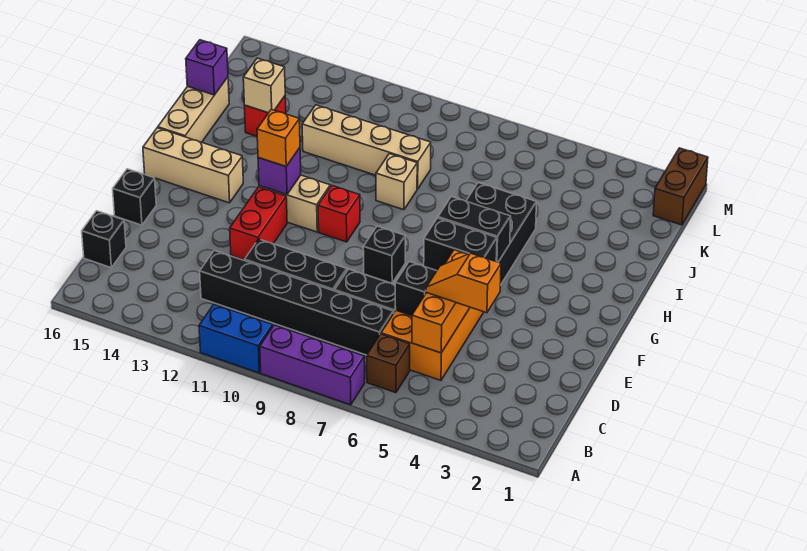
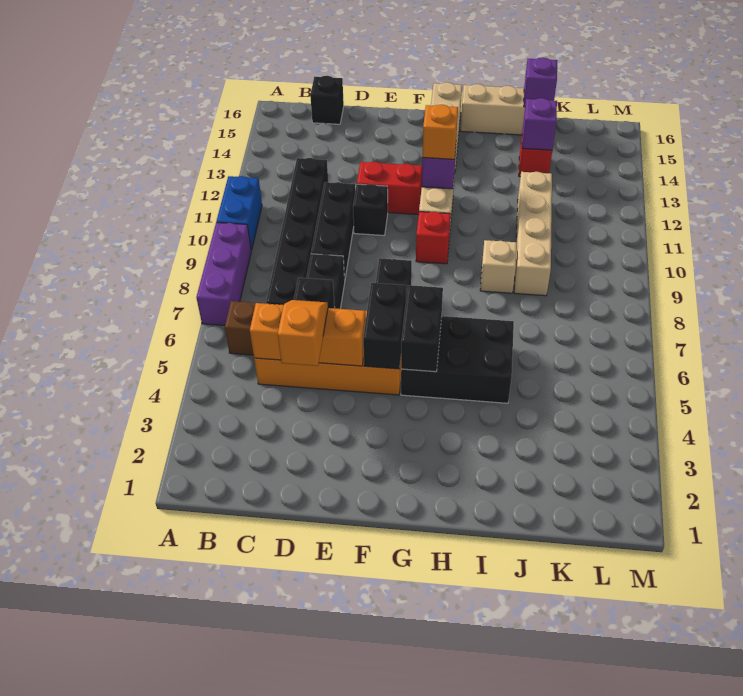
black 1x1 brick [113,169,156,225] -> black 1x1 brick moved to [353,184,388,235]
tan 1x1 brick [243,58,285,113] -> purple 1x1 brick [522,98,557,150]
brown 1x2 brick [653,148,708,225] -> none

